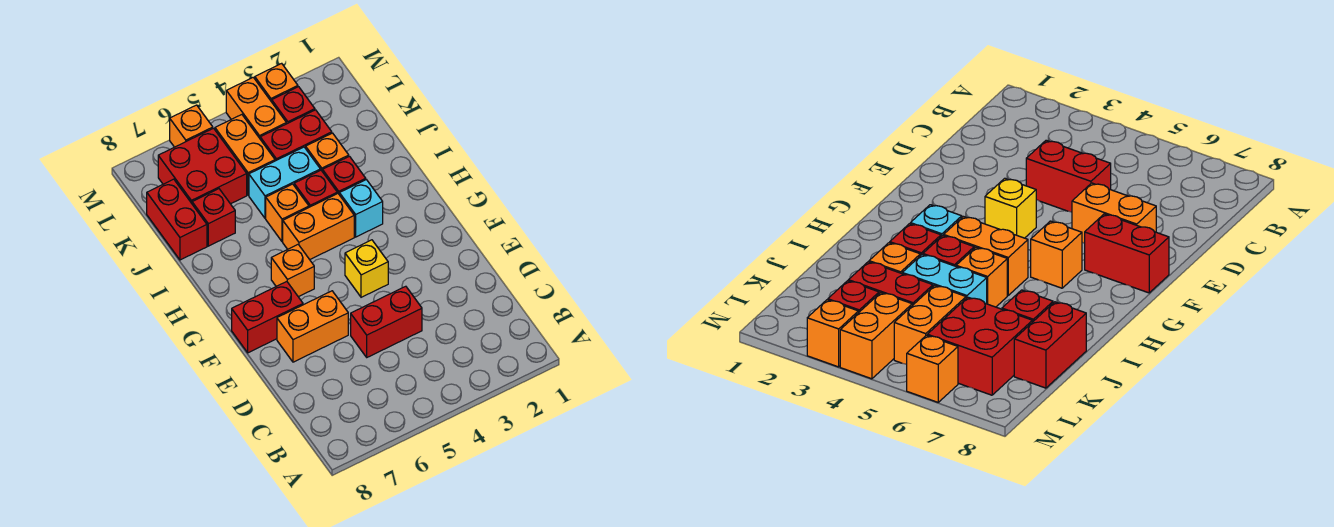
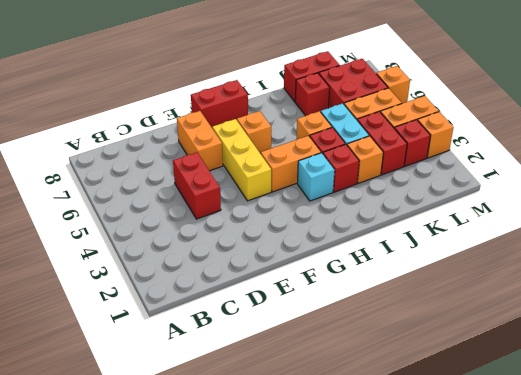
yellow 1x1 brick [345,240,388,297] -> yellow 1x3 brick [212,119,271,201]
red 1x2 brick [232,282,303,353] -> red 1x2 brick turned to [191,80,248,127]
orange 1x2 brick [283,193,354,260] -> orange 1x2 brick turned to [260,136,321,192]

